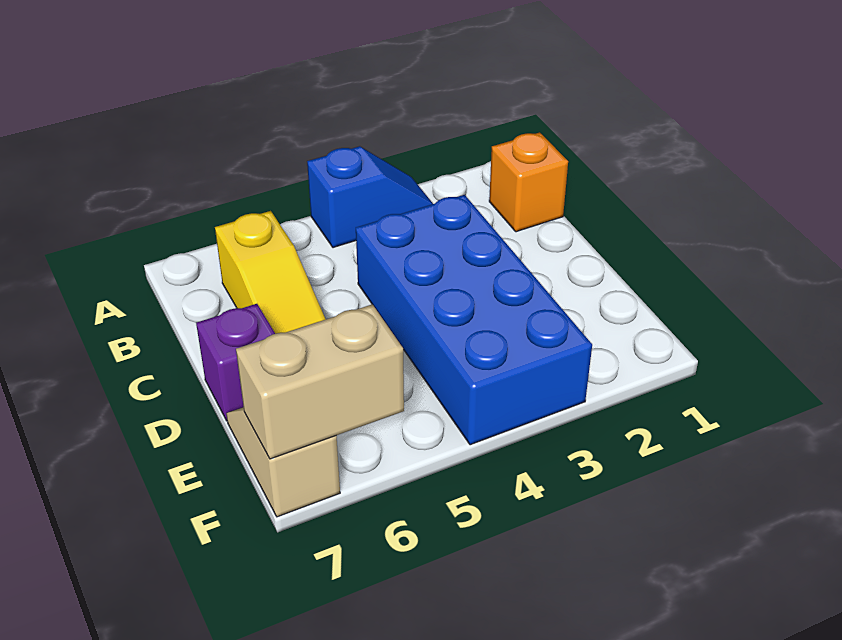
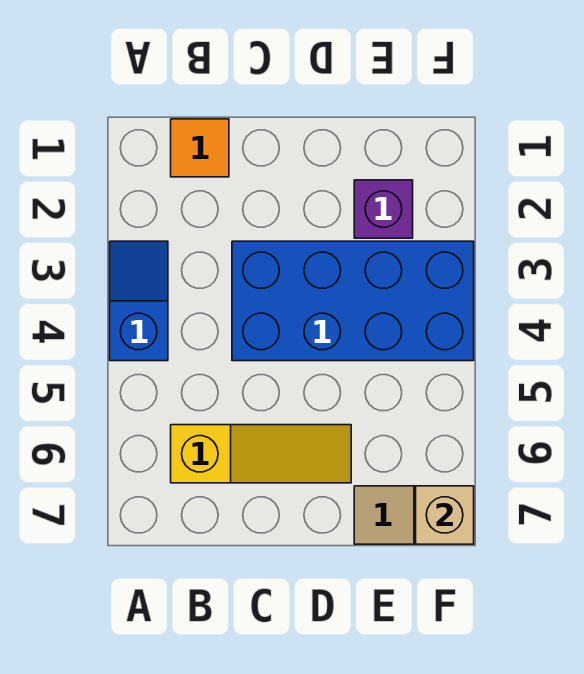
orange 1x1 brick [489,132,568,232] -> orange 1x1 tile [171,119,229,177]
purple 1x1 brick [196,304,275,421] -> purple 1x1 brick moved to [354,180,413,238]
tan 1x2 brick [236,304,404,459] -> tan 1x1 brick [416,486,474,544]

